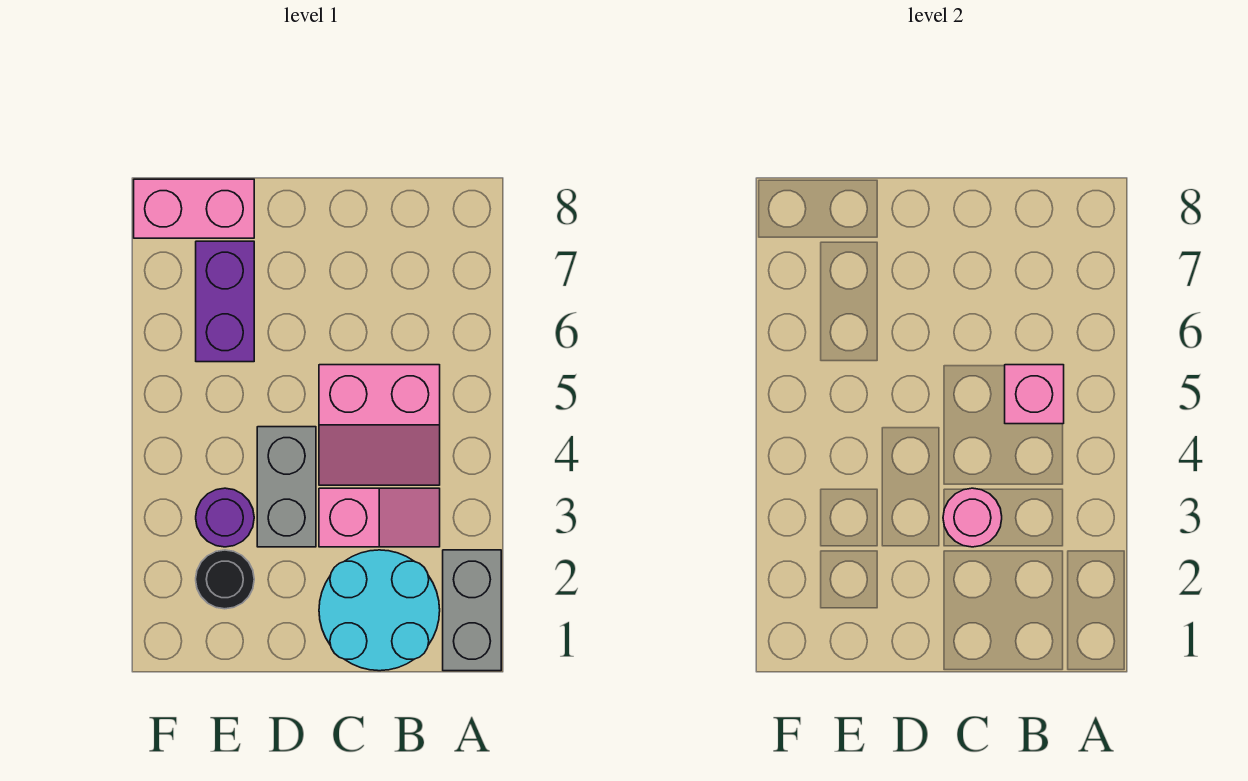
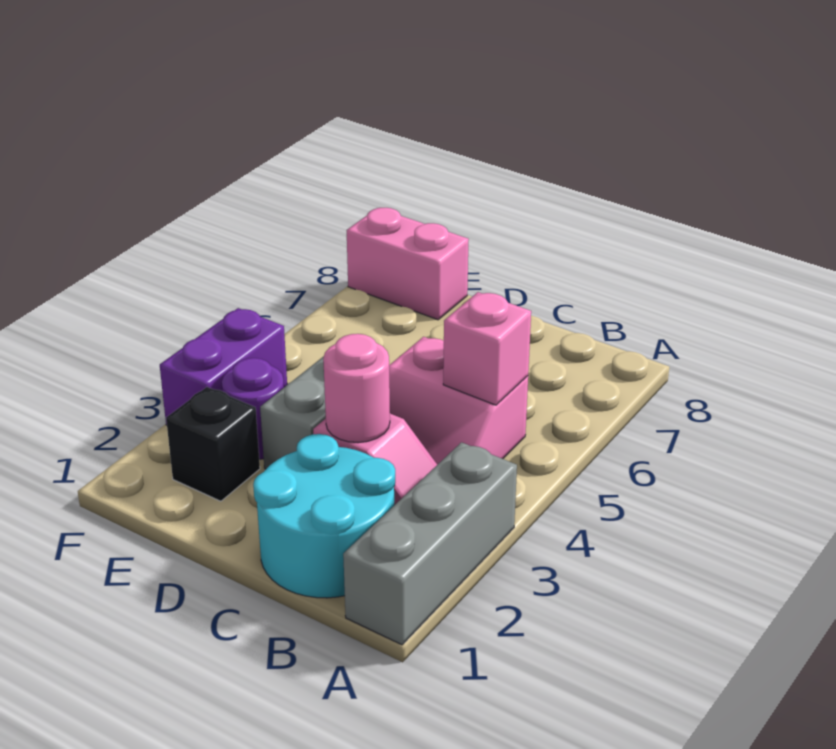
grey 1x2 brick [443,550,501,671] -> grey 1x3 brick [343,442,517,645]
black 1x1 round brick [196,550,254,609] -> black 1x1 brick [166,387,260,501]
purple 1x2 brick [196,241,254,362] -> purple 1x2 brick moved to [160,308,287,425]

